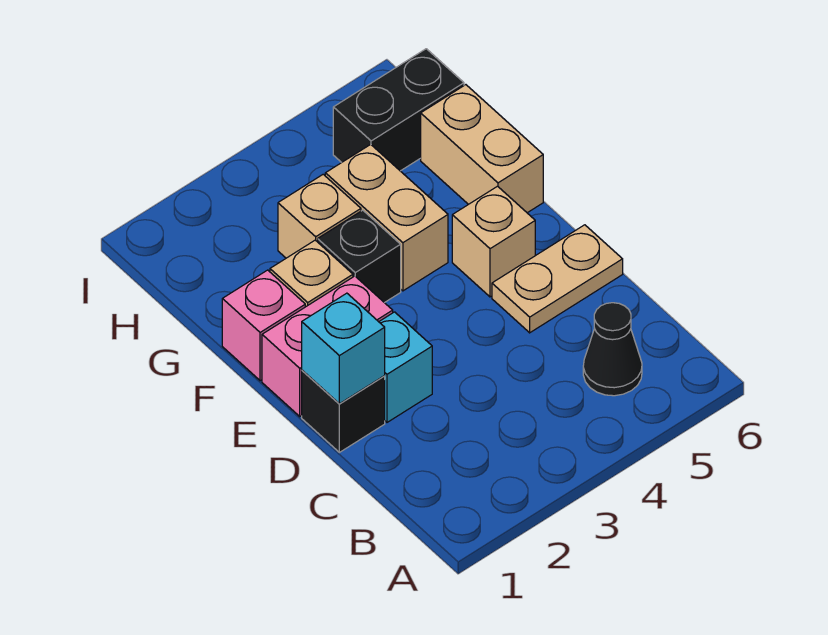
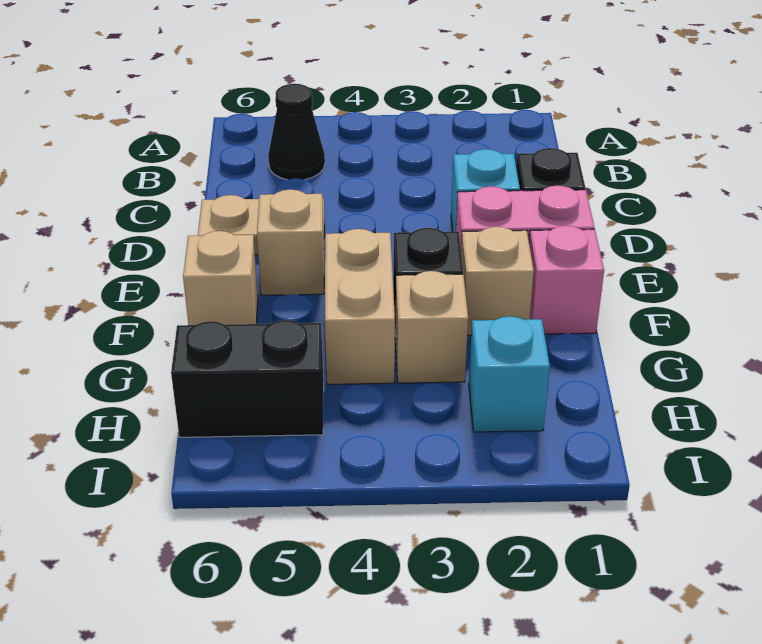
cyan 1x1 brick [302,293,385,404] -> cyan 1x1 brick moved to [469,316,550,432]
tan 1x2 brick [421,85,543,213] -> tan 1x1 brick [183,231,258,325]

